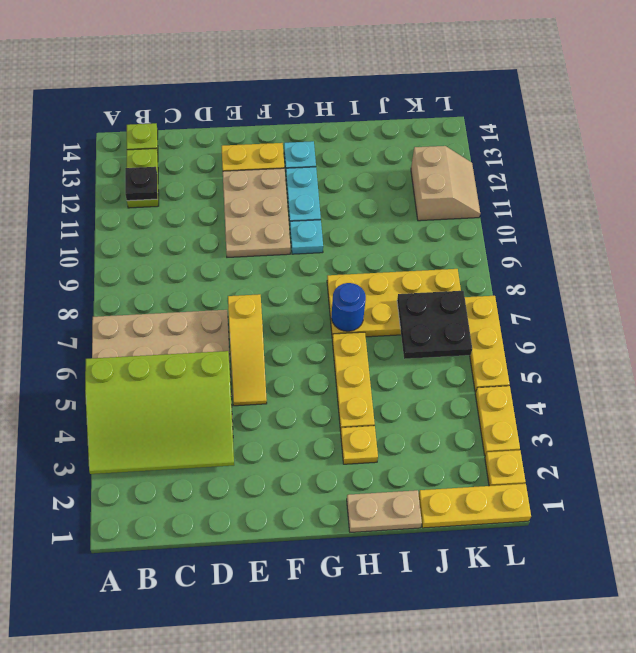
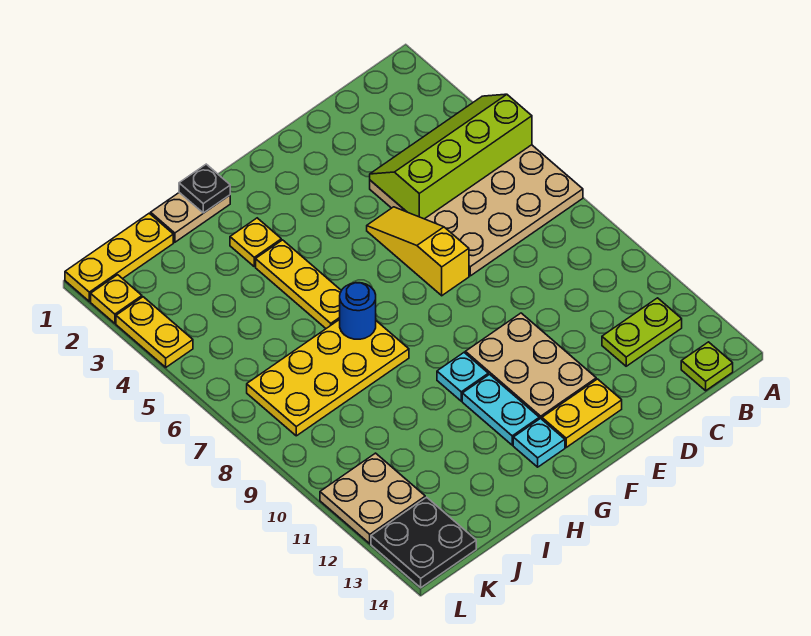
lime 3x4 slope [85,351,234,474] -> lime 2x4 slope [370,94,532,219]
lime 1x2 plate [127,148,159,208] -> lime 1x2 plate turned to [602,298,682,366]
black 1x1 plate [125,167,158,201] -> black 1x1 plate moved to [179,164,230,213]
black 2x2 plate [397,291,472,359] -> black 2x2 plate moved to [371,497,476,588]
tan 2x2 slope [411,146,480,221] -> tan 2x2 plate [320,453,425,544]
yellow 1x3 plate [465,296,510,392] -> none

